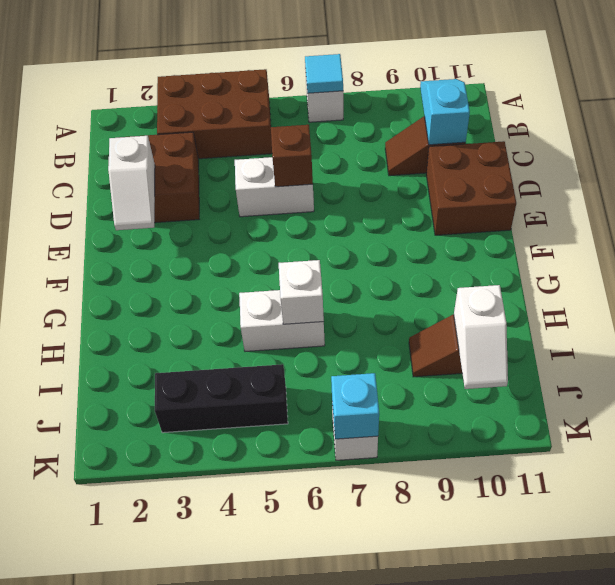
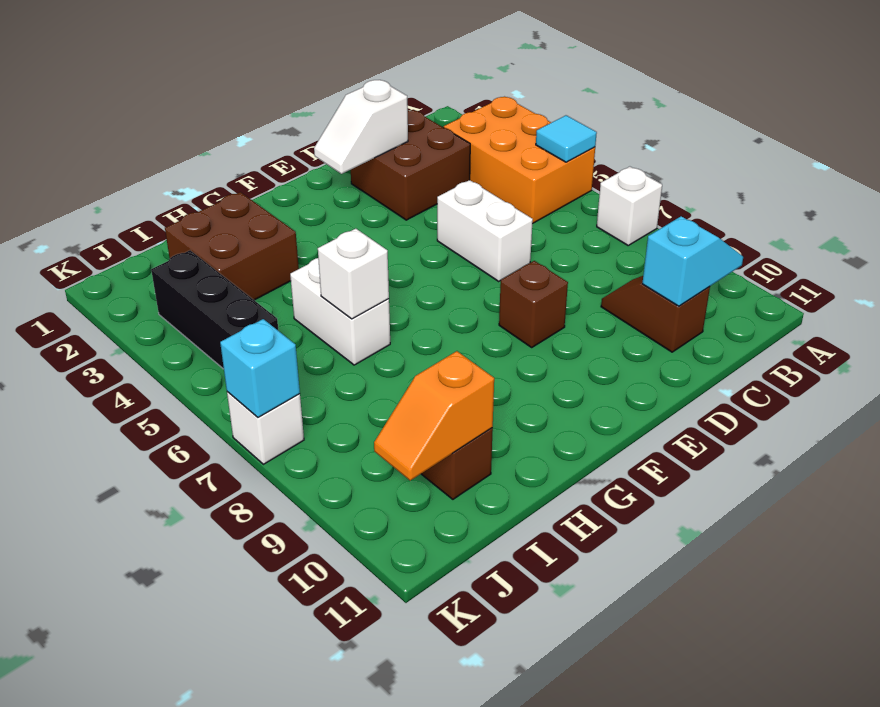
brown 2x3 brick [157,69,272,159] -> orange 2x3 brick [443,97,595,224]
cyan 1x1 tile [305,54,343,93] -> cyan 1x1 tile moved to [536,115,597,162]
brown 1x1 brick [271,125,313,187] -> brown 1x1 brick moved to [499,261,568,347]
brown 2x2 brick [426,141,516,235] -> brown 2x2 brick moved to [165,192,299,300]
white 1x2 slope [454,285,508,389] -> orange 1x2 slope [374,351,494,480]

